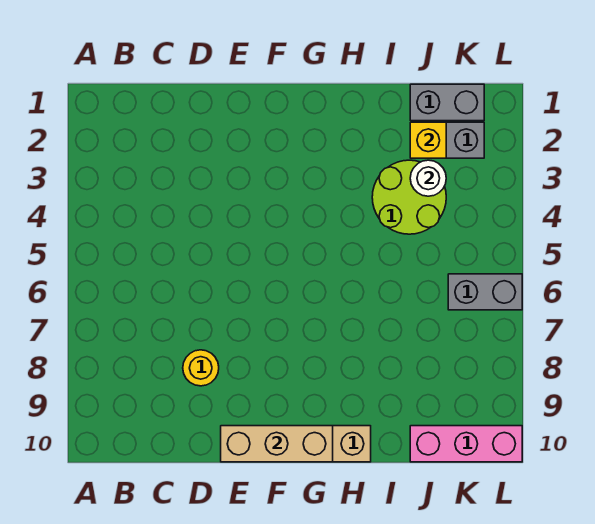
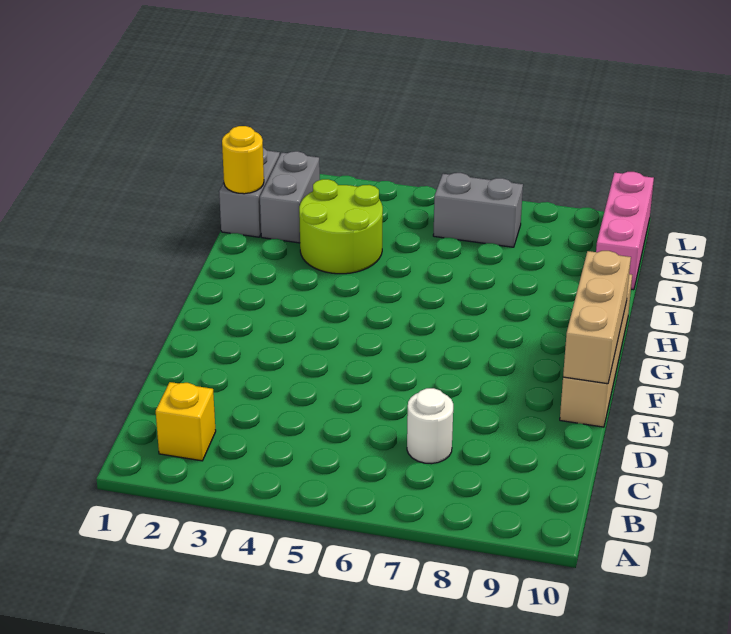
yellow 1x1 round brick [183,350,219,386] -> yellow 1x1 round brick moved to [222,126,264,194]
yellow 1x1 brick [410,122,446,158] -> yellow 1x1 brick moved to [156,382,216,461]
white 1x1 round brick [410,160,446,196] -> white 1x1 round brick moved to [407,388,453,464]
grey 1x2 brick [448,274,522,310] -> grey 1x2 brick turned to [433,173,523,247]

